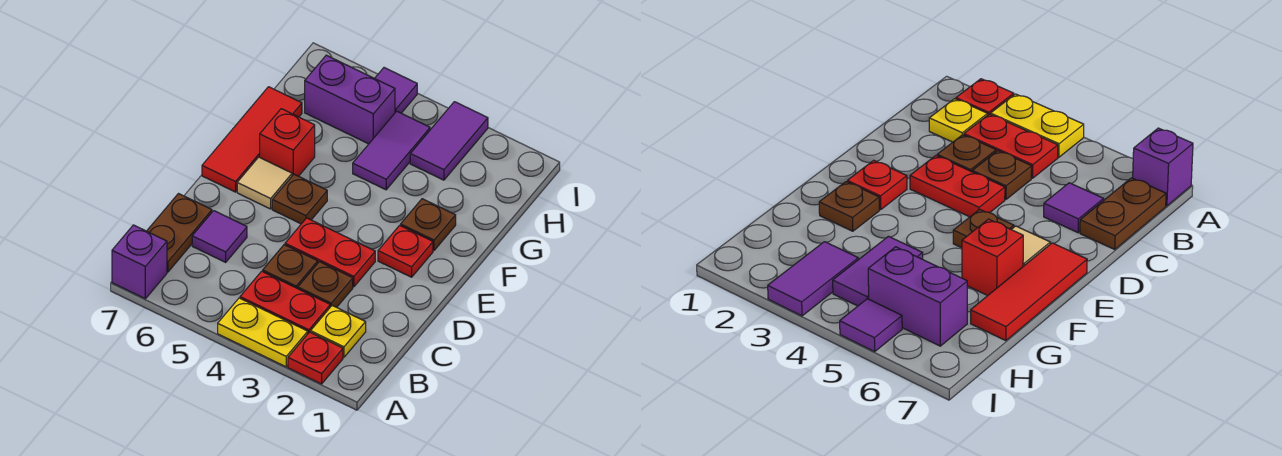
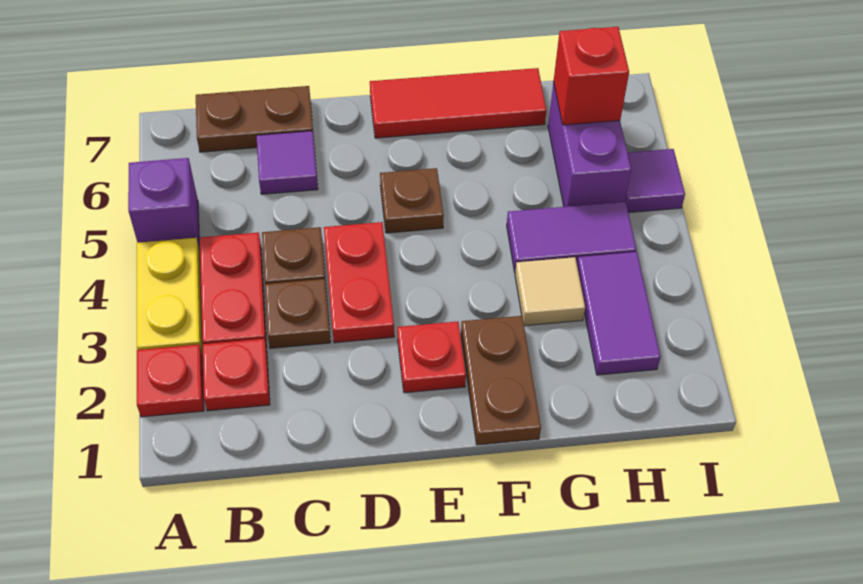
purple 1x1 brick [112,225,167,299] -> purple 1x1 brick moved to [128,158,200,249]
yellow 1x1 plate [311,306,366,357] -> red 1x1 plate [202,339,270,411]
tan 1x1 tile [237,157,292,209] -> tan 1x1 tile moved to [515,257,585,326]
brown 1x1 plate [401,199,456,250] -> brown 1x2 plate [461,316,541,445]
red 1x1 brick [260,109,315,176] -> red 1x1 brick moved to [554,27,629,125]
purple 1x2 tile [410,102,488,180] -> purple 1x2 tile turned to [577,252,661,375]

